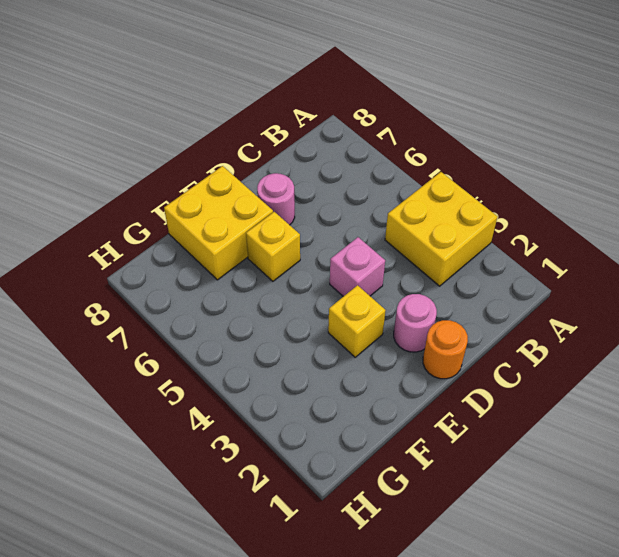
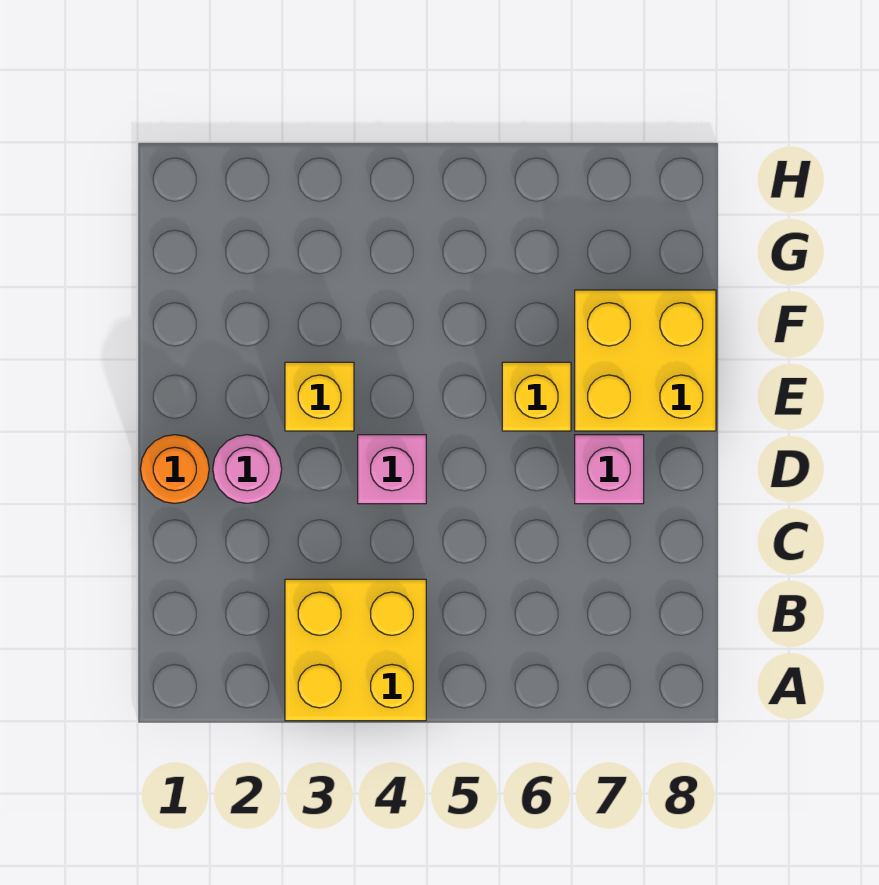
pink 1x1 round brick [257,173,295,225] -> pink 1x1 brick [575,435,644,504]

